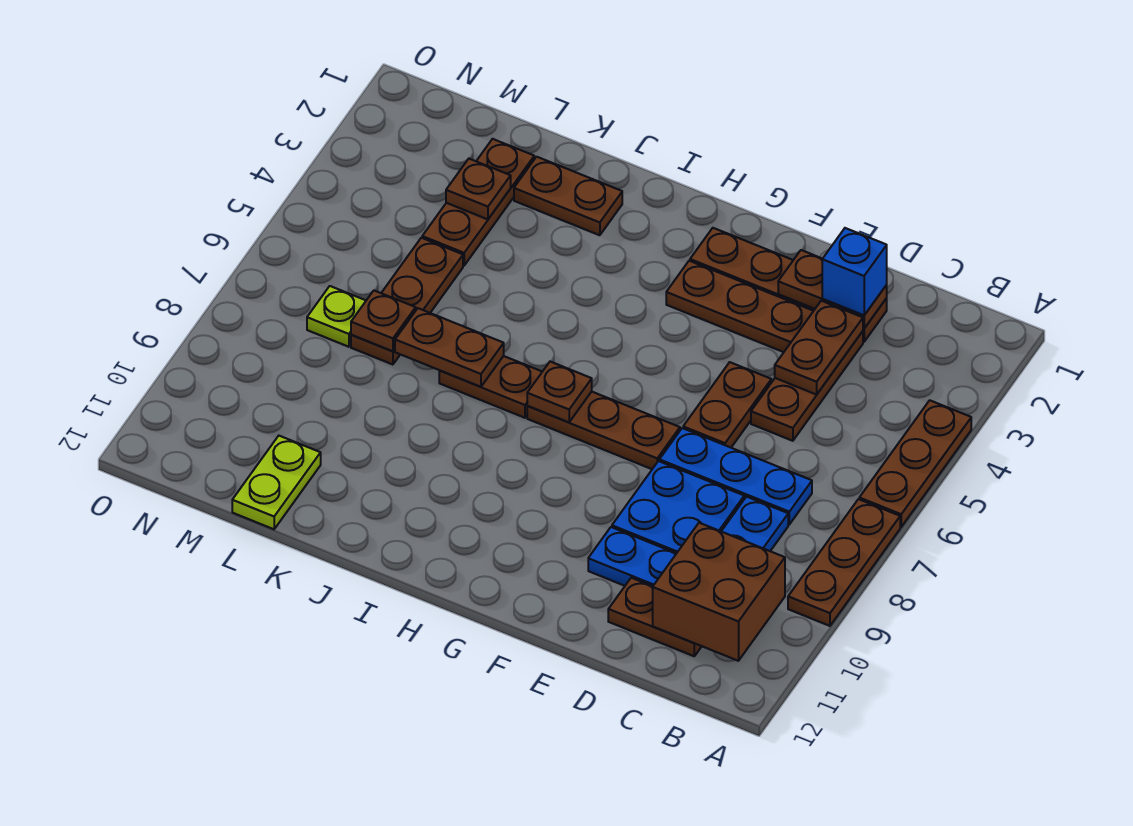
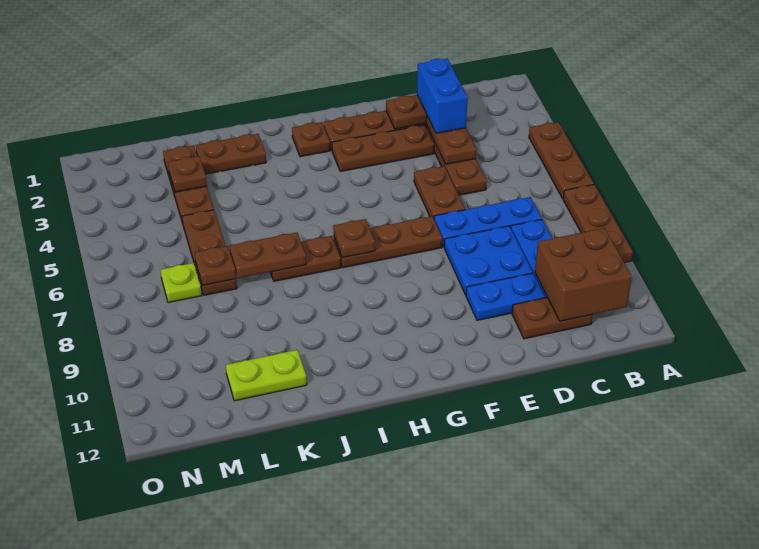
blue 1x1 brick [822,228,887,315] -> blue 1x2 brick [417,59,468,133]
none -> brown 1x1 plate [292,122,330,157]
lime 1x2 plate [232,436,321,529] -> lime 1x2 plate turned to [226,350,307,401]

